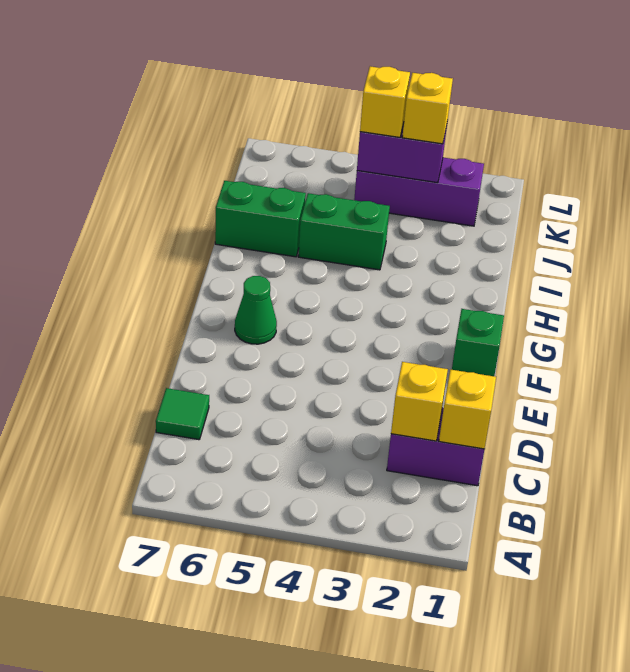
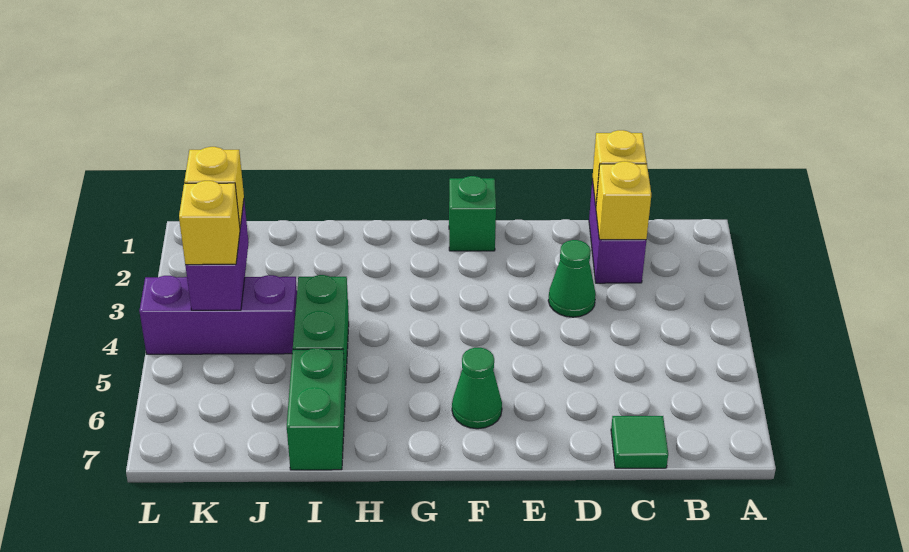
none -> green 1x1 cone [548,240,596,317]
purple 1x3 brick [354,158,484,226] -> purple 1x3 brick turned to [139,275,297,354]

